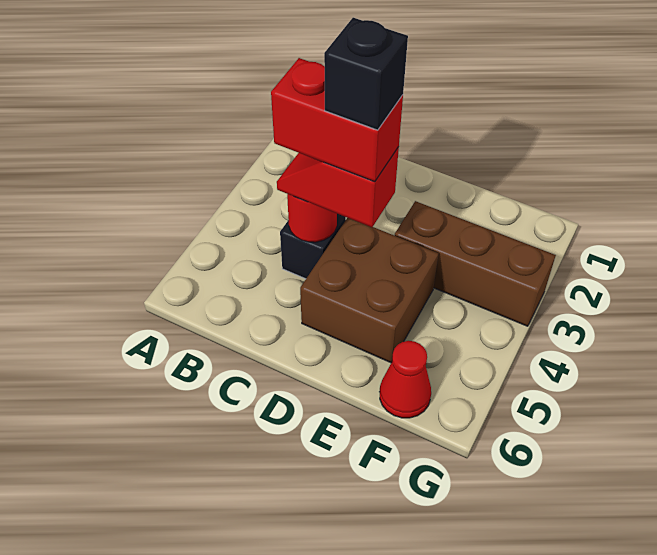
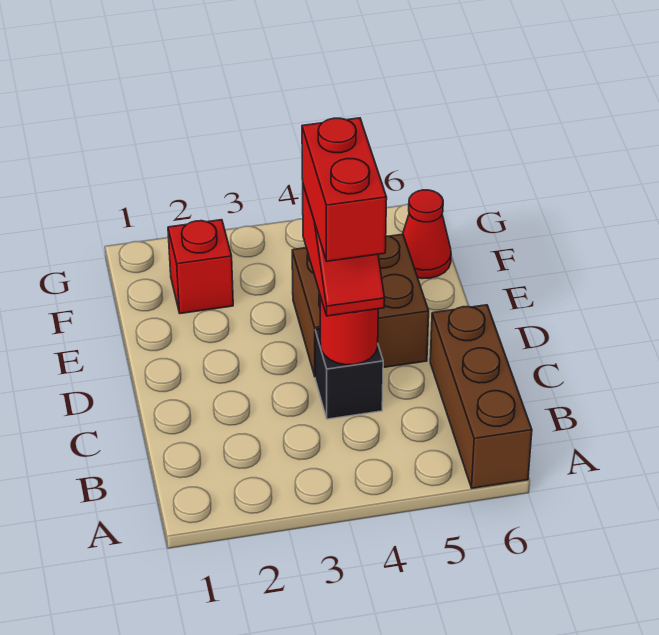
black 1x1 brick [324,18,408,130] -> none
brown 1x3 brick [395,201,556,326] -> brown 1x3 brick moved to [430,305,532,488]
none -> red 1x1 brick [168,220,233,314]

